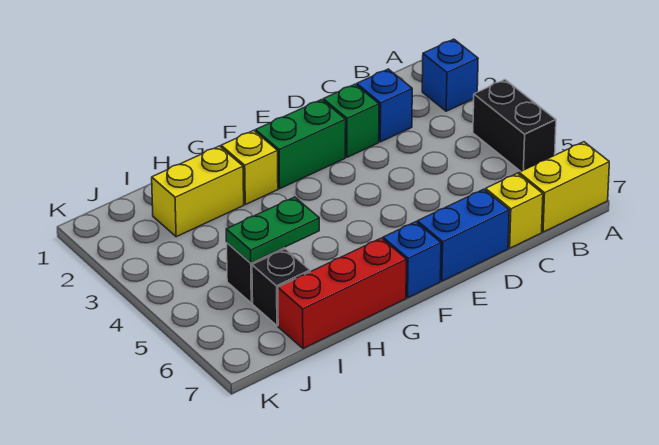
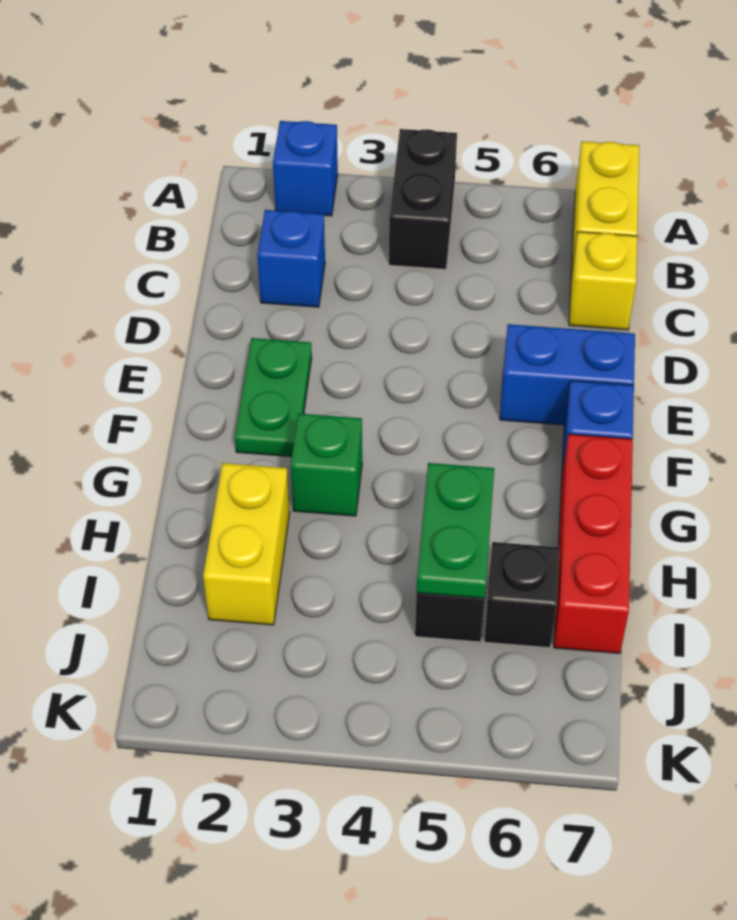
black 1x2 brick [473,80,556,171] -> black 1x2 brick turned to [389,129,457,269]
green 1x1 brick [323,84,379,157] -> green 1x1 brick moved to [291,414,362,516]
blue 1x2 brick [417,189,509,281] -> blue 1x2 brick turned to [500,324,635,425]
green 1x2 brick [255,100,346,189] -> green 1x2 plate [235,338,312,457]
yellow 1x1 brick [221,130,278,205] -> none

